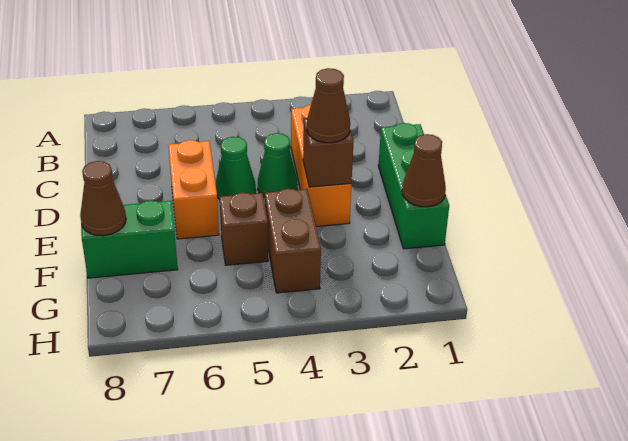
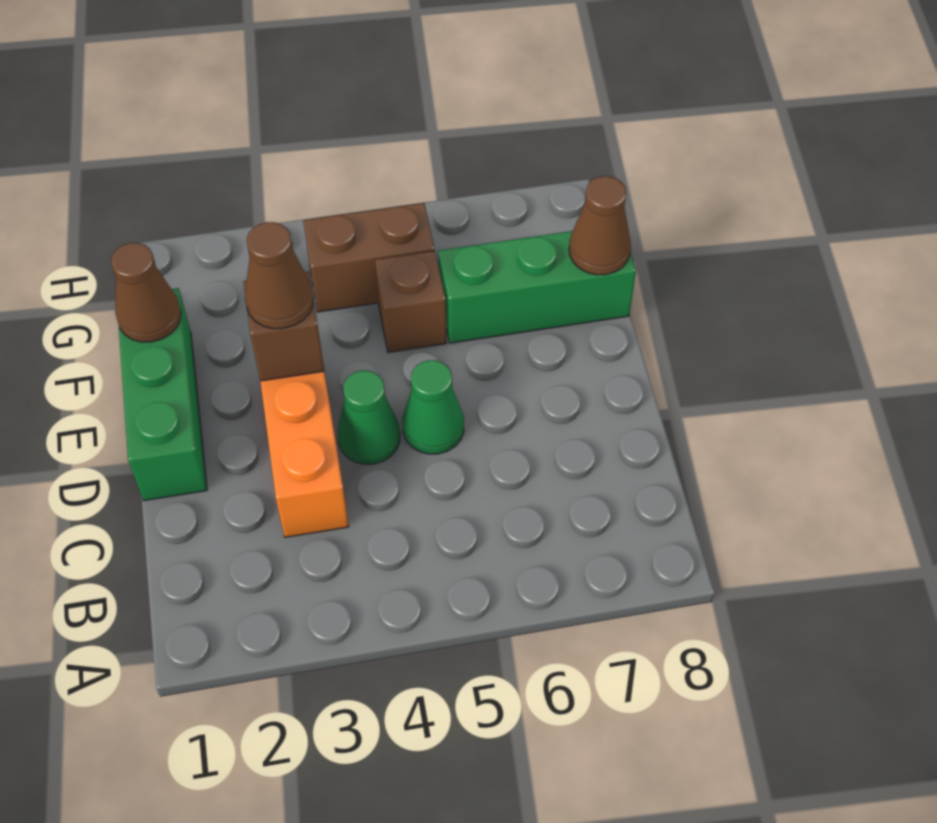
orange 1x2 brick [168,140,219,239] -> none
brown 1x2 brick [265,189,321,293] -> brown 1x2 brick turned to [303,203,435,312]
green 1x2 brick [81,200,178,278] -> green 1x3 brick [438,231,636,343]

